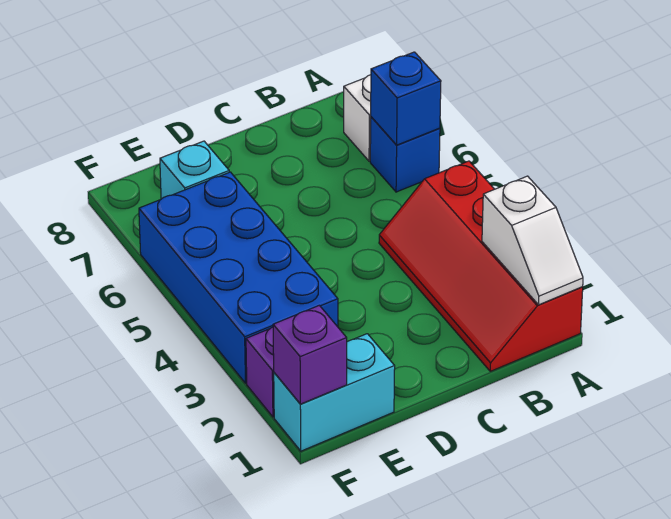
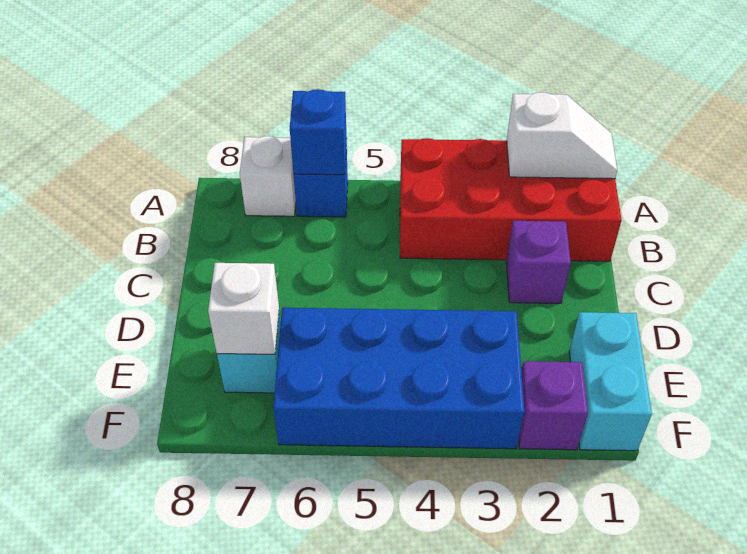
red 2x4 slope [379,161,583,371] -> red 2x4 brick [400,138,622,261]
none -> white 1x1 brick [208,263,279,354]
purple 1x1 brick [273,305,347,404] -> purple 1x1 brick moved to [506,221,571,303]

